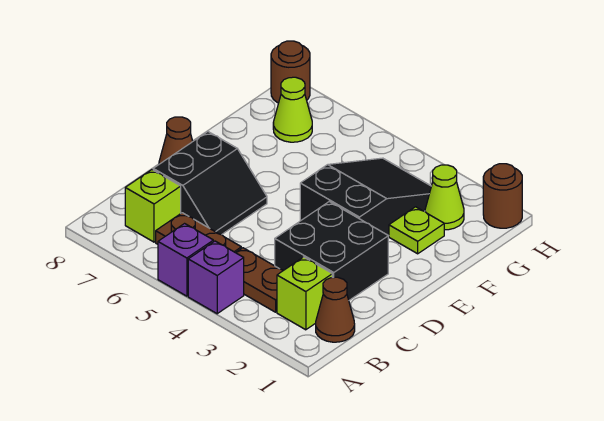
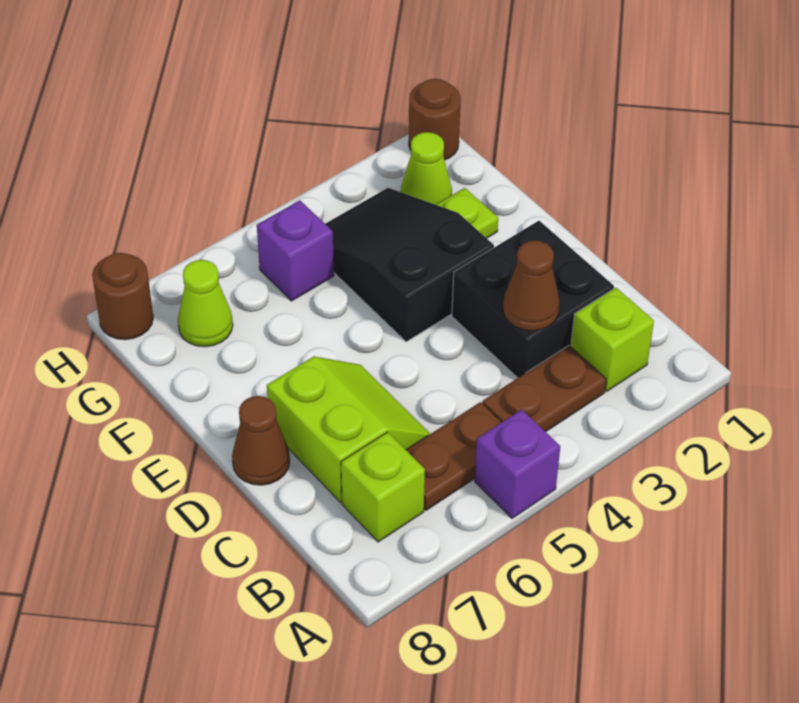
purple 1x1 brick [188,241,244,314] -> purple 1x1 brick moved to [257,200,334,301]
brown 1x1 cone [316,277,355,342] -> brown 1x1 cone moved to [503,241,560,331]
black 2x2 slope [153,132,267,235] -> lime 2x2 slope [267,356,430,502]

